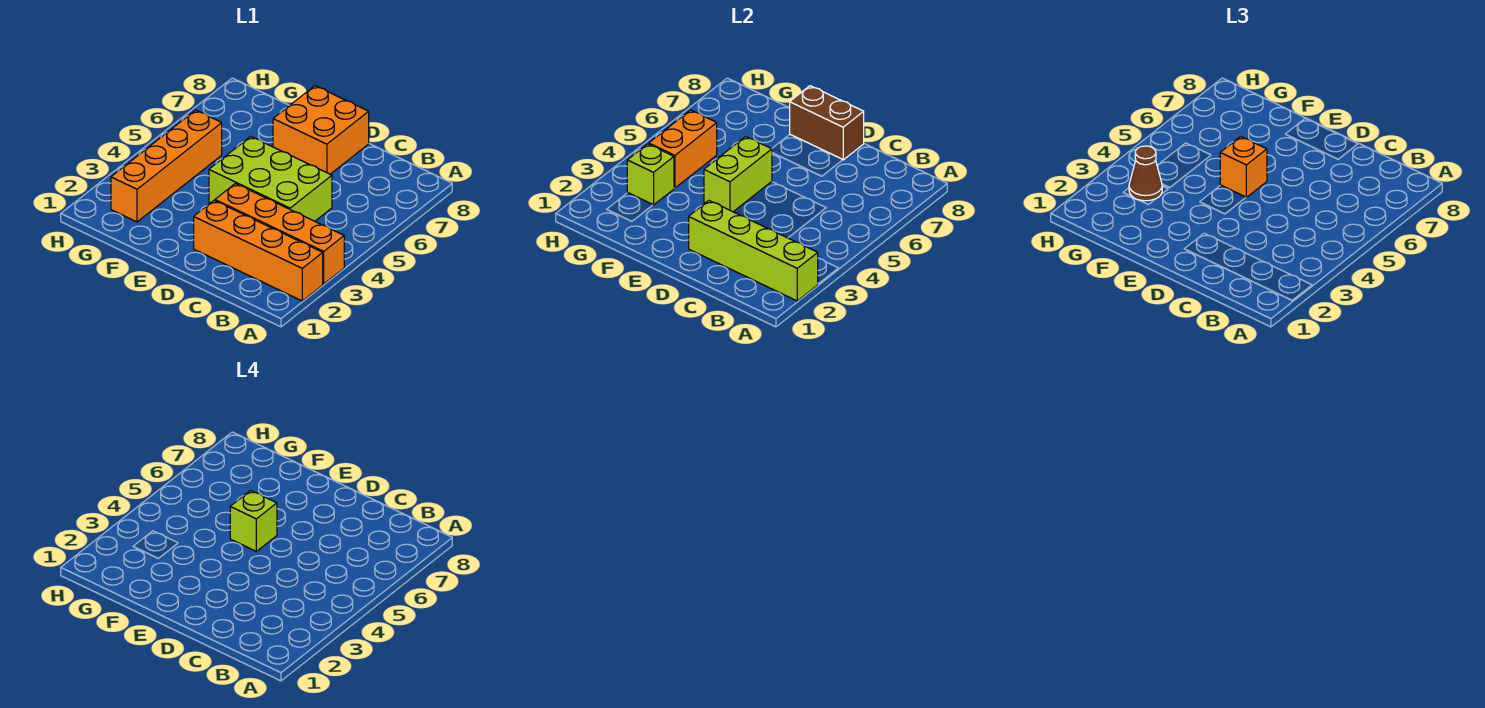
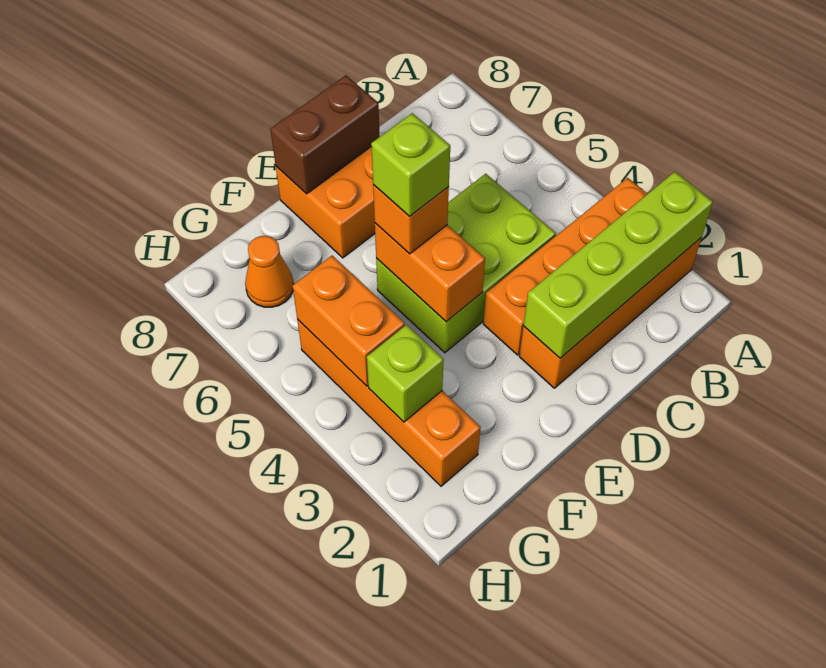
lime 1x2 brick [704,136,772,212] -> orange 1x2 brick [375,223,485,322]
brown 1x1 cone [1129,146,1162,201] -> none
none -> orange 1x1 cone [245,236,294,307]

